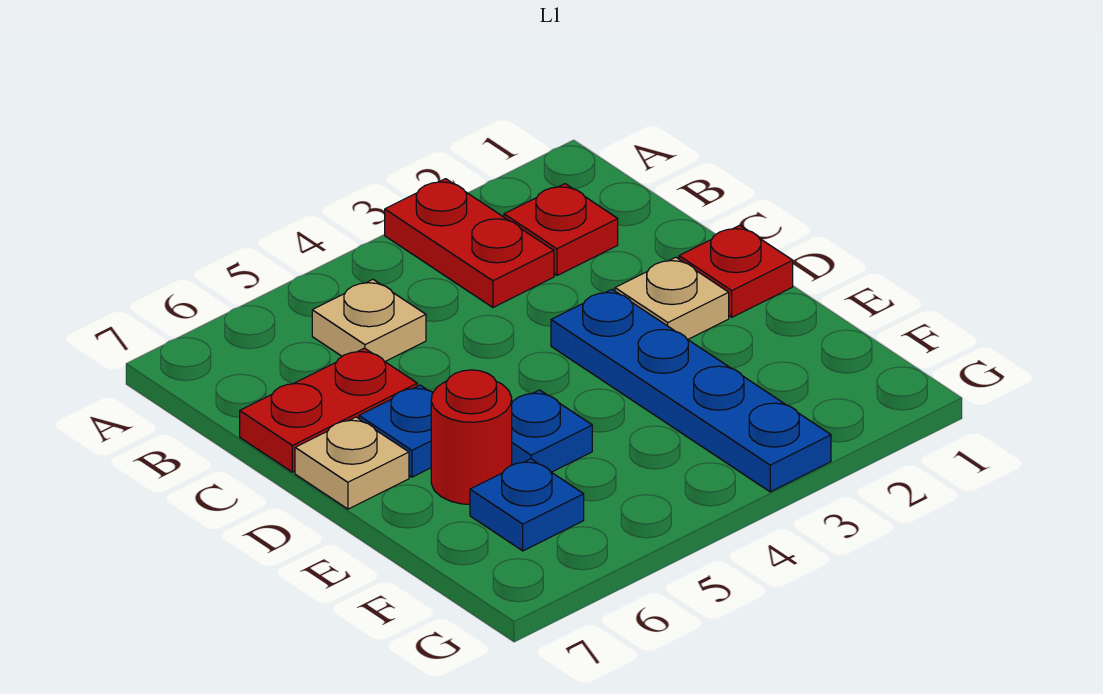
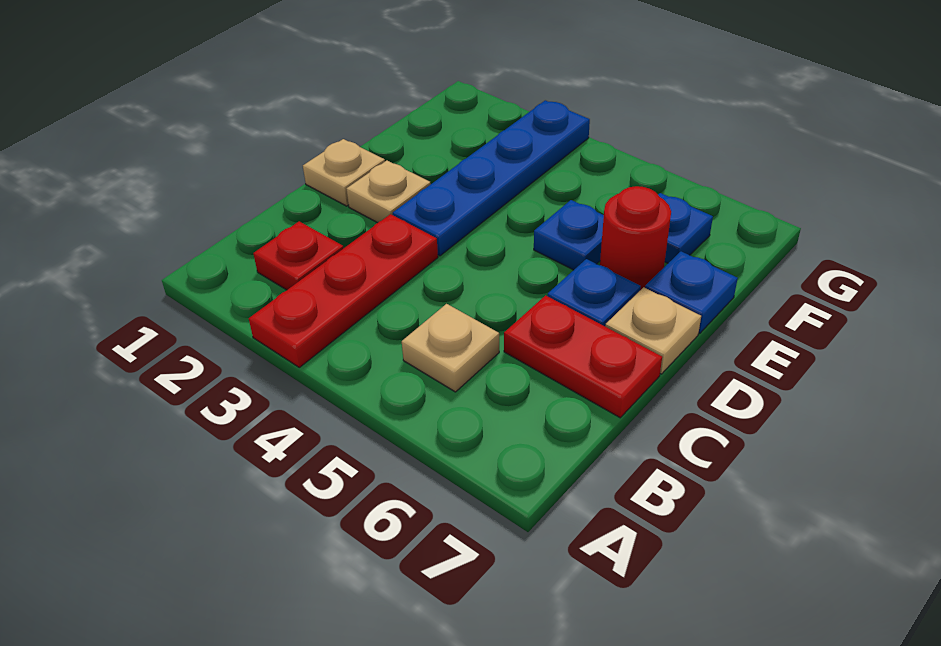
red 1x2 plate [385,179,554,307] -> red 1x3 plate [249,214,438,367]
red 1x1 plate [679,225,793,317] -> tan 1x1 plate [303,139,385,206]
none -> blue 1x1 plate [645,251,738,333]

